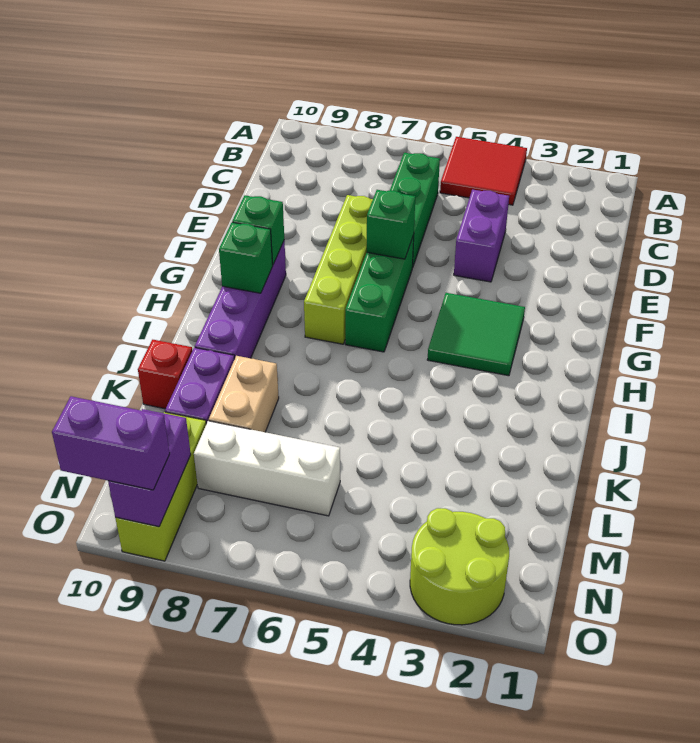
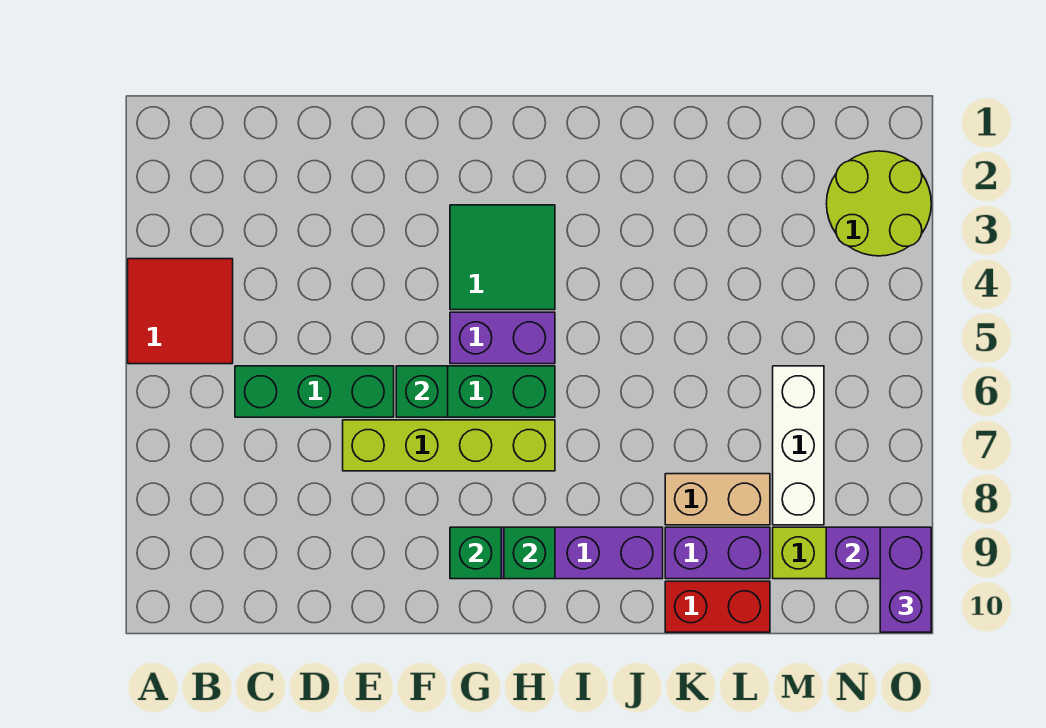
purple 1x2 brick [454,190,509,282] -> purple 1x2 brick moved to [450,312,555,364]
red 1x1 brick [138,340,192,409] -> red 1x2 brick [665,581,770,632]

